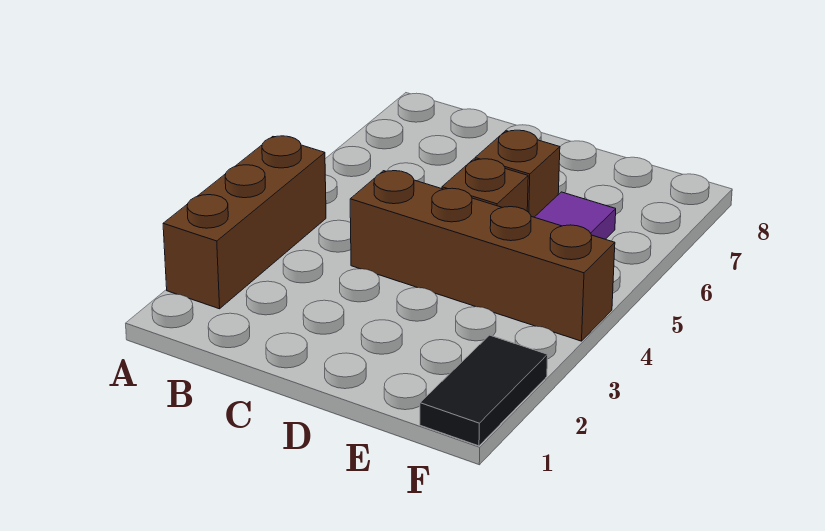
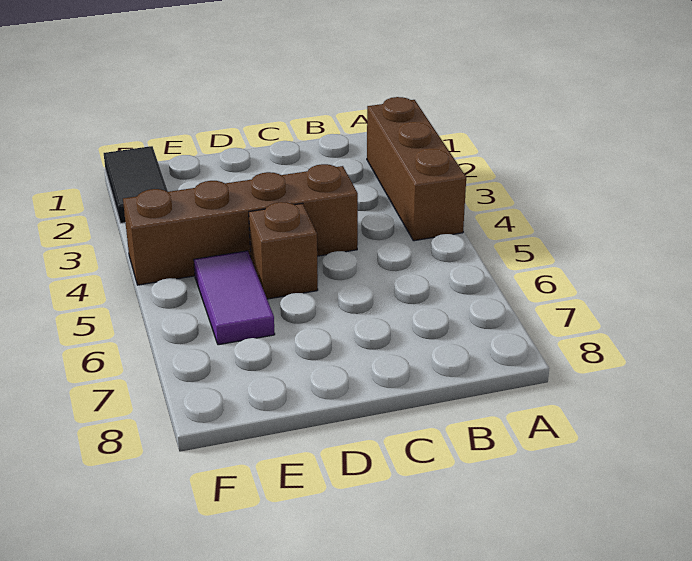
brown 1x1 brick [475,130,560,217] -> none

